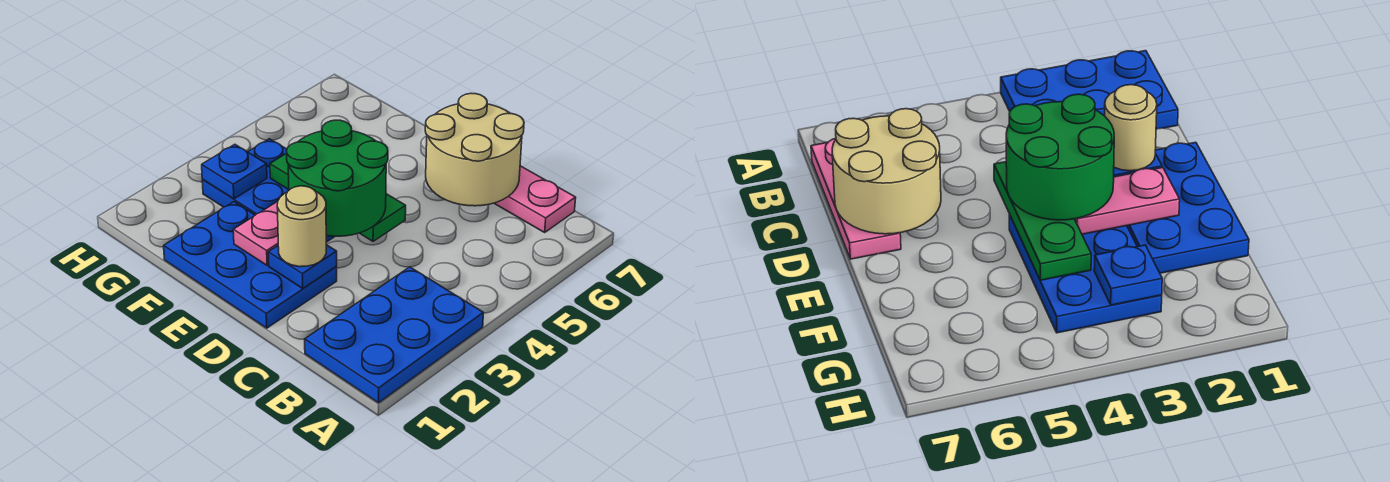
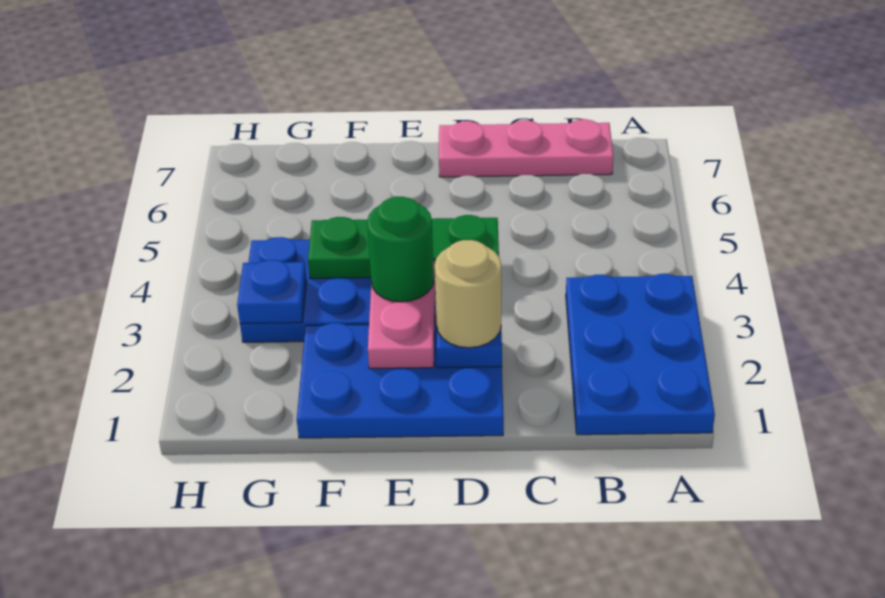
tan 2x2 round brick [425,93,524,206] -> none
green 2x2 round brick [287,120,388,236] -> green 1x1 round brick [367,197,434,302]

